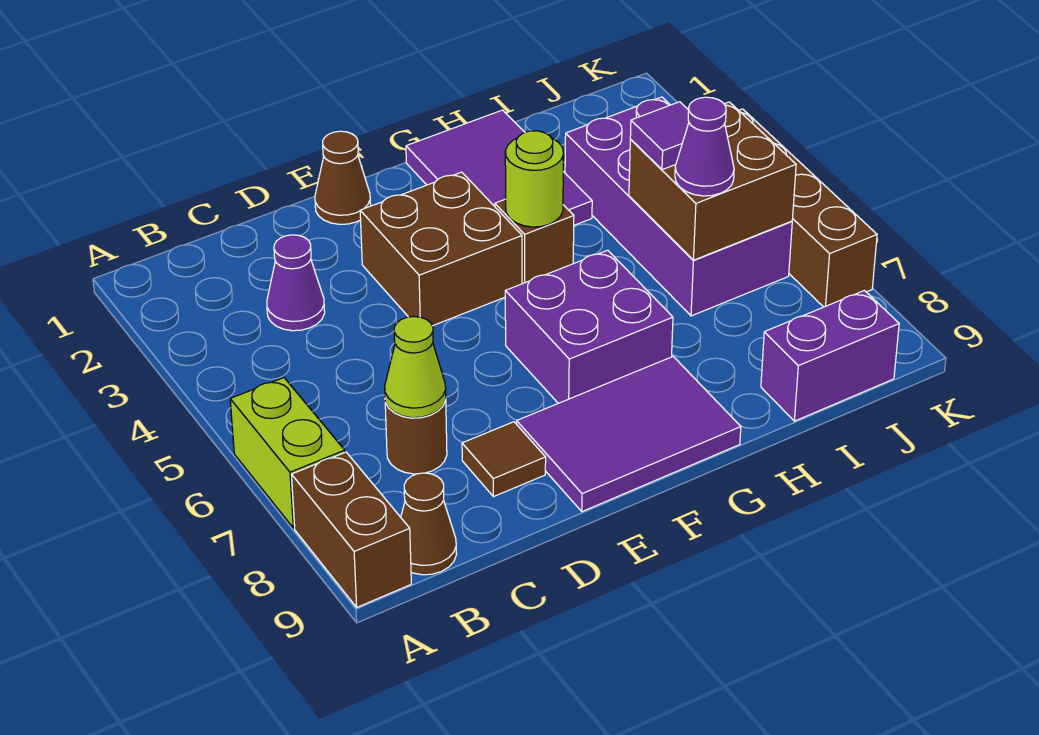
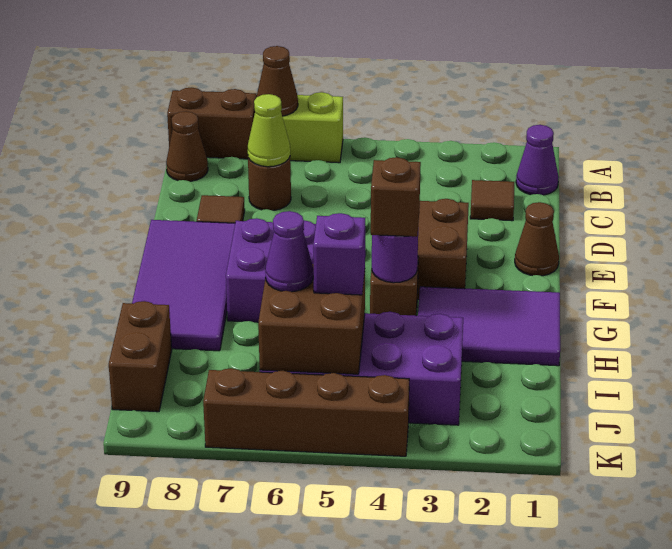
none -> brown 1x1 cone [256,46,298,116]
none -> brown 1x1 tile [470,180,514,221]
purple 1x1 cone [267,235,325,331] -> purple 1x1 cone moved to [516,125,559,195]
purple 2x3 tile [517,357,741,512] -> purple 2x4 tile [132,220,235,351]
lime 1x1 round brick [505,131,564,227] -> purple 1x1 round brick [372,235,418,283]
none -> brown 1x1 brick [371,157,421,237]
purple 1x1 tile [630,102,689,170] -> purple 1x1 brick [313,213,365,295]
purple 1x2 brick [761,291,899,421] -> brown 1x2 brick [109,301,172,412]

